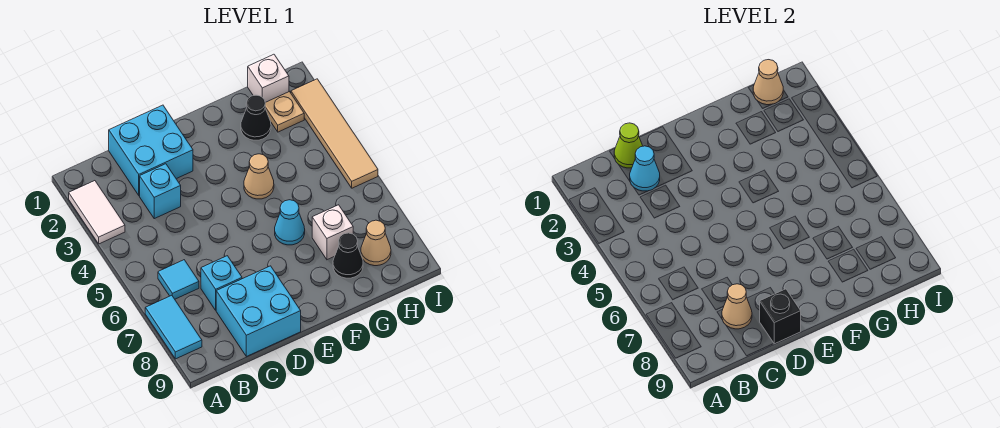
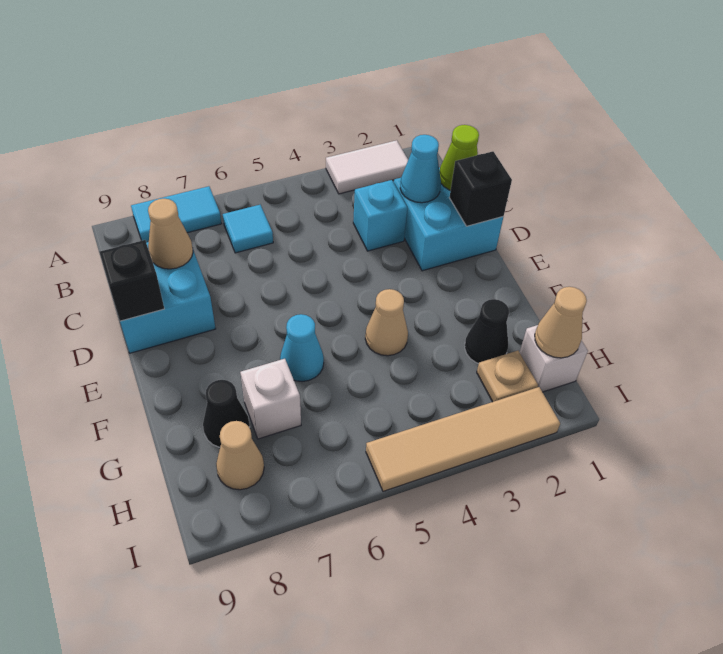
cyan 1x1 brick [201,256,242,310] -> none
none -> black 1x1 brick [449,151,512,226]

